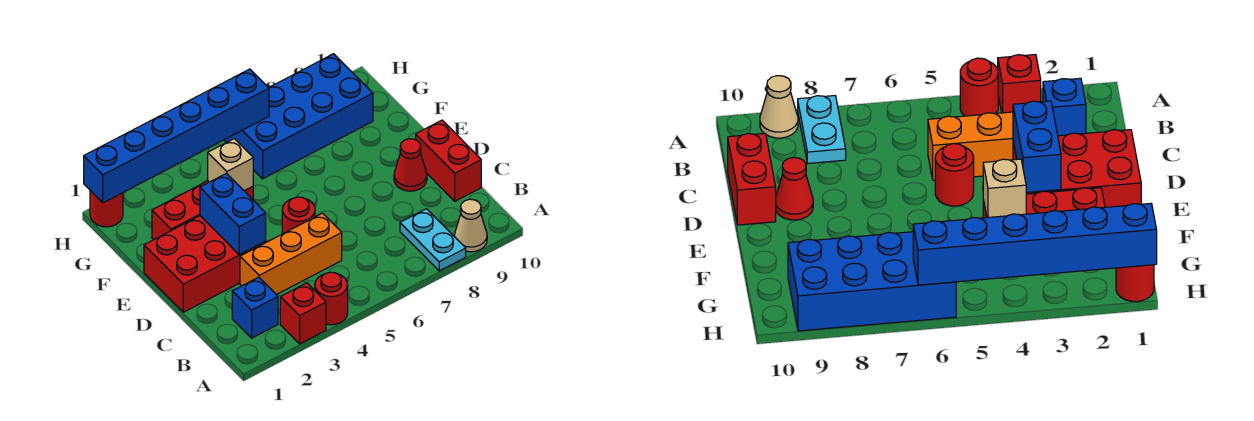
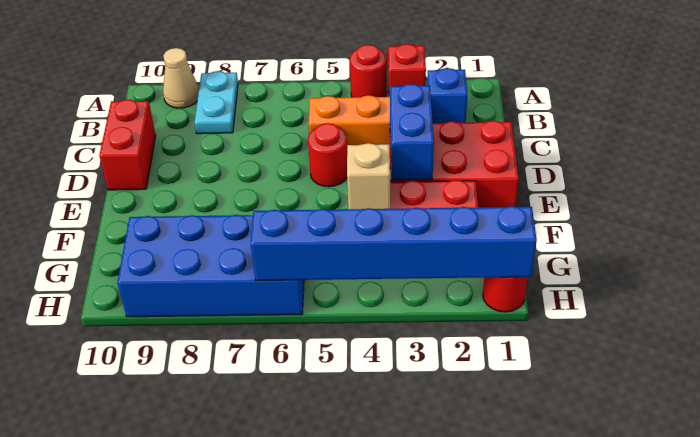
red 1x1 cone [394,139,427,191] -> none

